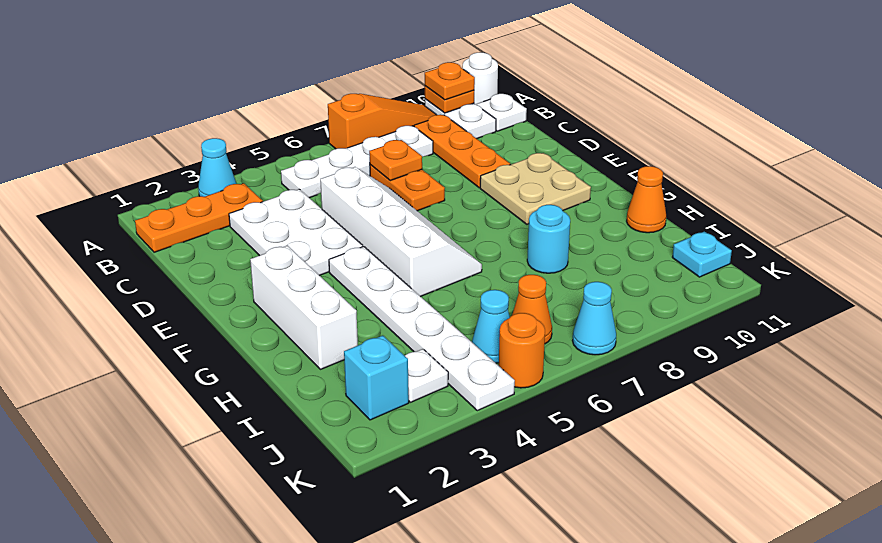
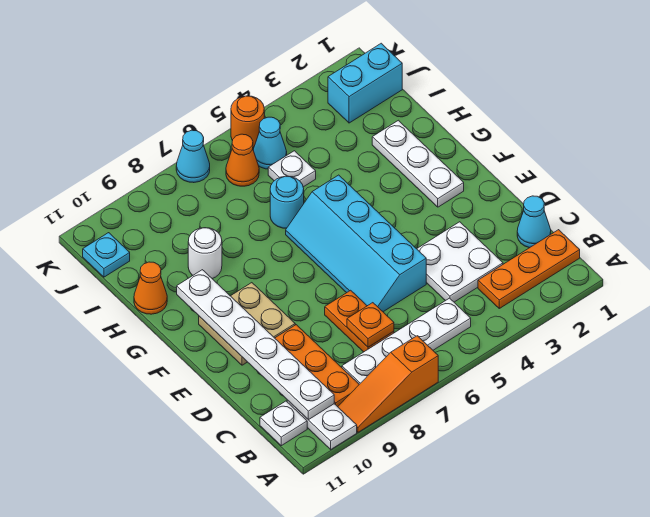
cyan 1x1 cone [198,138,236,197] -> cyan 1x1 cone moved to [517,196,551,248]
orange 1x1 plate [425,86,474,113] -> none
orange 1x1 plate [425,62,475,100] -> none
white 1x1 round brick [463,52,498,105] -> white 1x1 round brick moved to [188,228,222,279]
white 2x3 plate [229,189,363,275] -> white 2x2 plate [417,222,503,302]
white 2x4 slope [320,167,482,297] -> cyan 2x4 slope [286,175,426,312]
white 1x3 brick [250,245,358,369] -> white 1x3 plate [372,120,464,207]
white 1x6 plate [329,246,515,411] -> white 1x6 plate moved to [177,270,334,420]
cyan 1x1 round brick [527,205,570,273] -> cyan 1x1 round brick moved to [270,176,304,228]
cyan 1x1 brick [344,335,409,420] -> cyan 1x2 brick [328,43,402,123]
white 1x1 plate [405,349,448,402] -> white 1x1 plate moved to [268,151,316,187]

